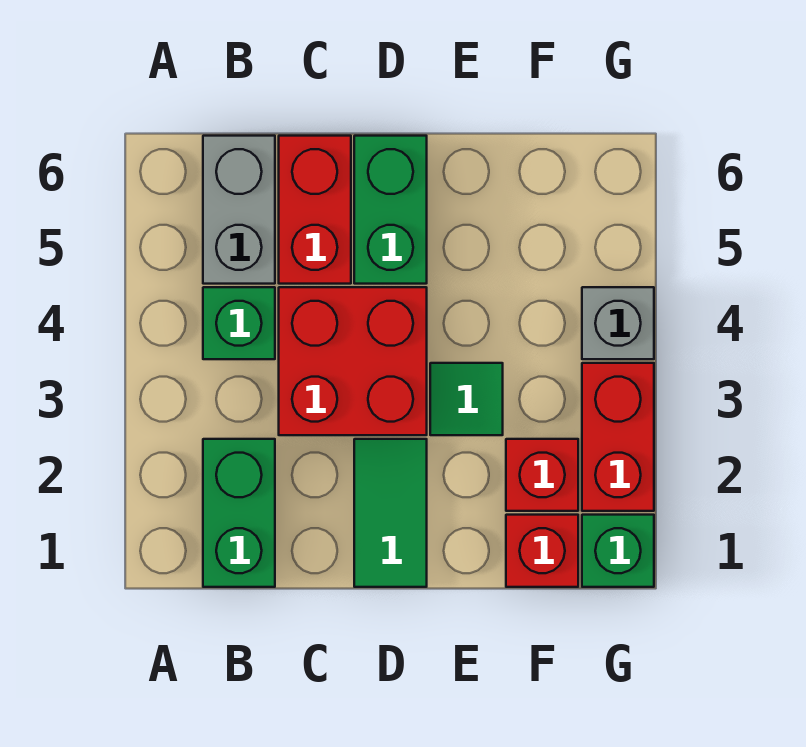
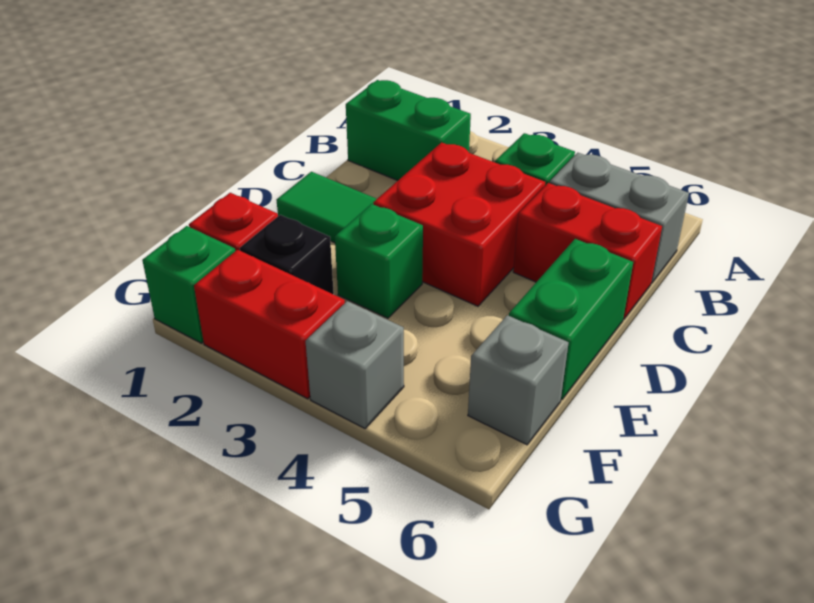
green 1x2 brick [354,136,427,284] -> green 1x2 brick turned to [509,239,633,400]
green 1x1 tile [430,363,503,435] -> green 1x1 brick [335,204,423,318]
red 1x1 brick [506,439,578,511] -> black 1x1 brick [240,215,334,294]
none -> grey 1x1 brick [468,315,569,445]

